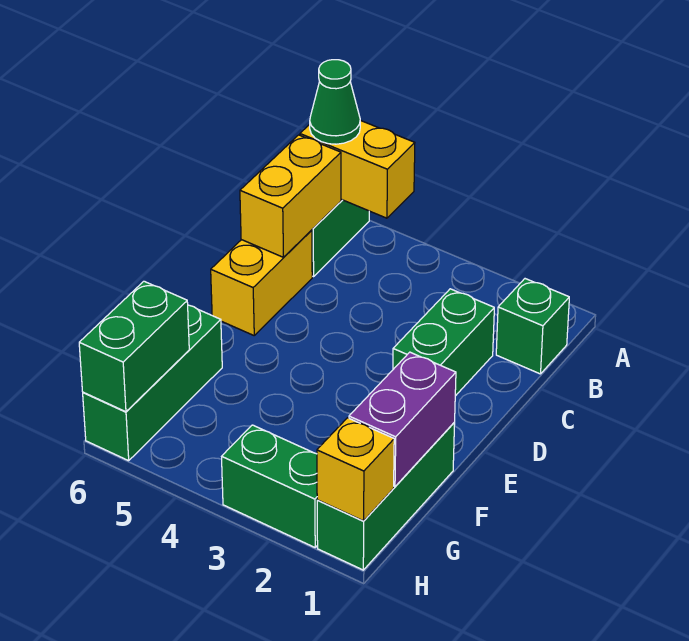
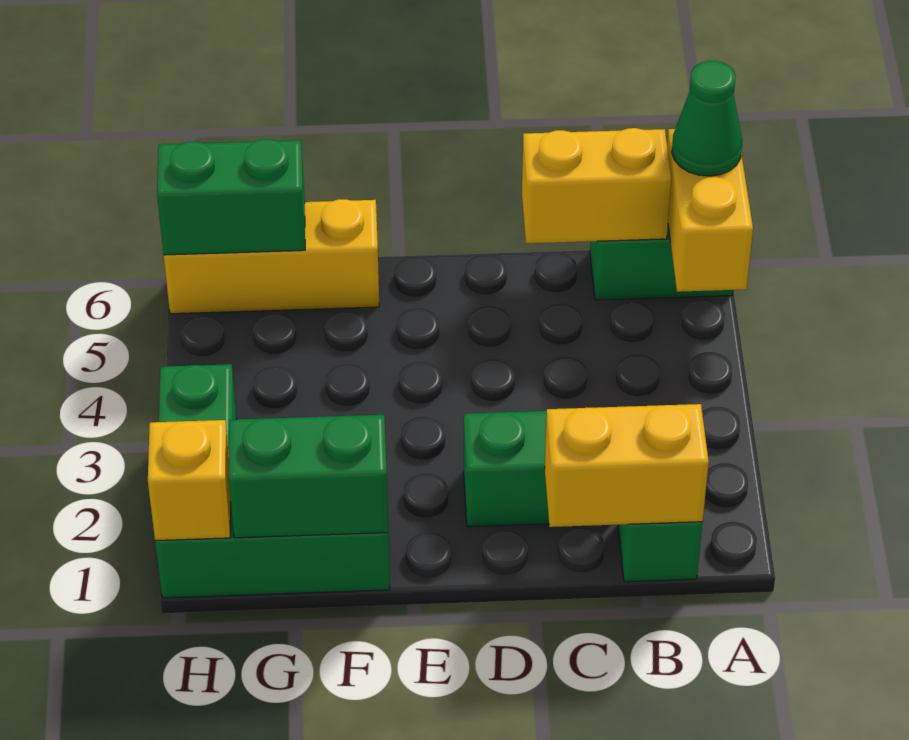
yellow 1x2 brick [211,230,312,335] -> yellow 1x2 brick moved to [545,404,709,527]
purple 1x2 brick [349,352,456,487] -> green 1x2 brick [229,415,388,538]
green 1x3 brick [83,305,222,461] -> yellow 1x3 brick [164,199,379,314]

